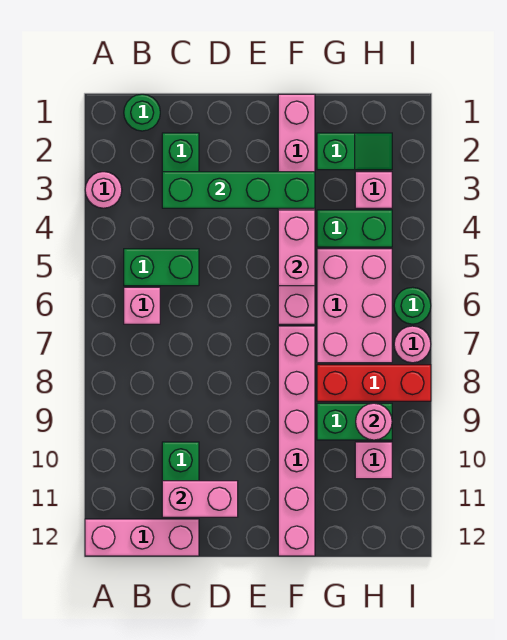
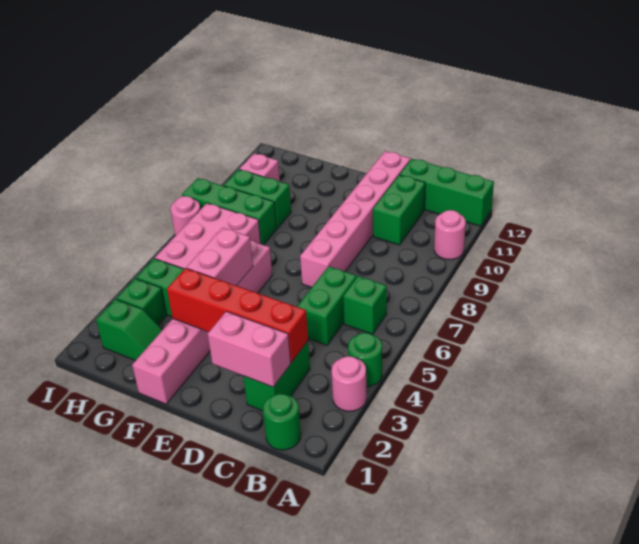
pink 1x3 brick [85,519,199,556] -> green 1x3 brick [400,159,494,226]
green 1x2 brick [124,249,199,286] -> green 1x2 brick turned to [297,266,356,345]
pink 1x1 brick [124,287,160,324] -> green 1x1 brick [343,276,387,334]
green 1x4 brick [162,172,315,208] -> red 1x4 brick [167,268,308,363]
pink 1x2 brick [162,481,238,517] -> pink 1x2 brick moved to [208,311,291,387]
pink 1x6 brick [278,326,315,556] -> pink 1x6 brick moved to [300,151,410,287]
green 1x2 slope [317,133,392,170] -> green 1x2 slope turned to [96,299,162,361]
red 1x3 brick [317,365,431,401] -> green 1x3 brick [182,178,277,245]
pink 1x1 brick [355,172,392,208] -> green 1x1 brick [117,278,167,325]
pink 1x1 round brick [356,403,392,440] -> pink 1x1 round brick moved to [434,210,466,259]
green 1x1 round brick [394,287,431,324] -> green 1x1 round brick moved to [348,333,382,387]

